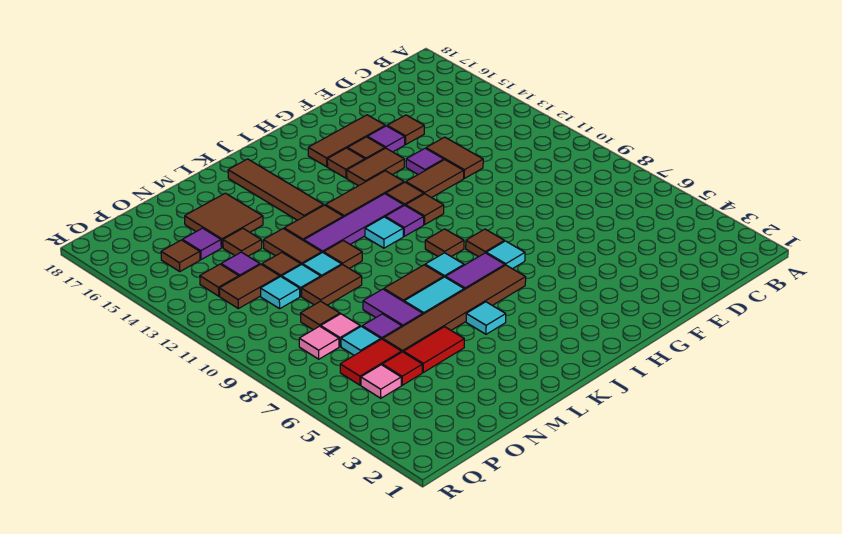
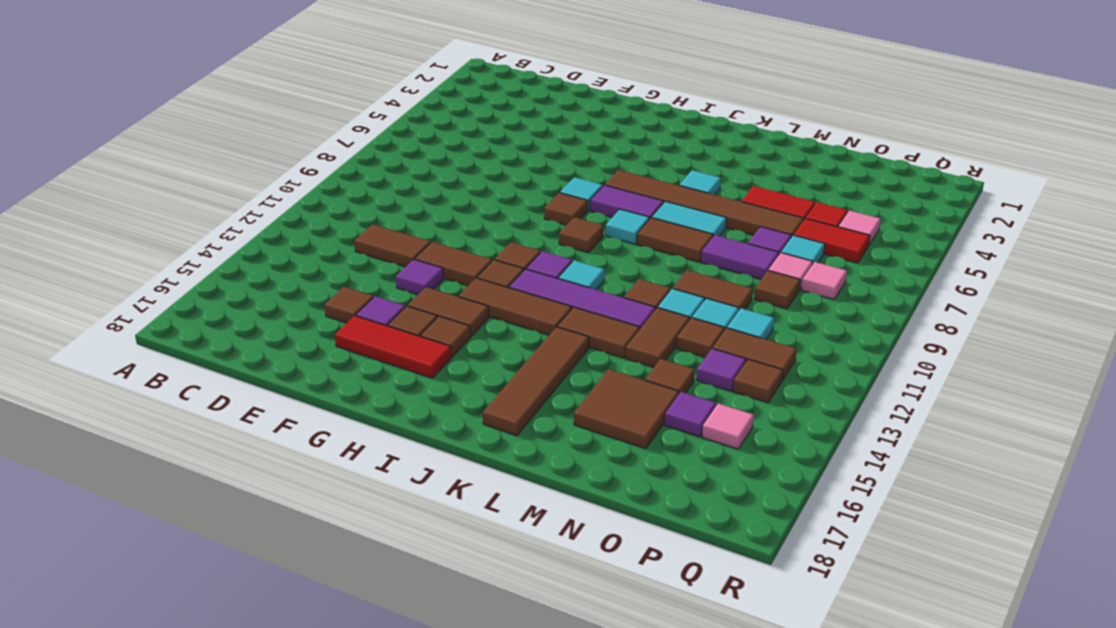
brown 1x2 tile [426,137,483,178] -> brown 1x2 tile turned to [354,224,431,267]
brown 1x3 tile [308,115,385,167] -> red 1x3 tile [335,316,451,378]
purple 1x2 tile [363,289,423,327] -> purple 1x2 tile turned to [701,235,779,279]
brown 1x1 tile [161,240,200,271] -> pink 1x1 tile [702,403,754,449]

